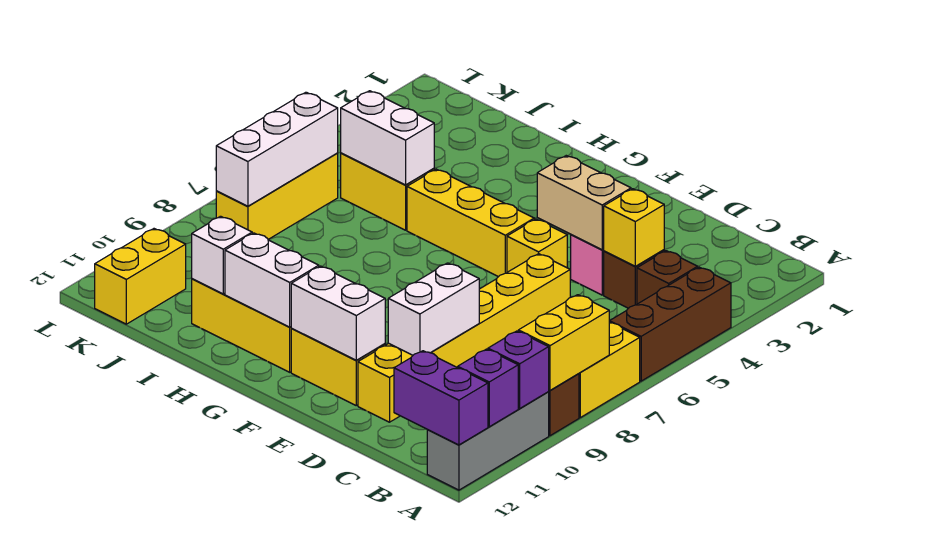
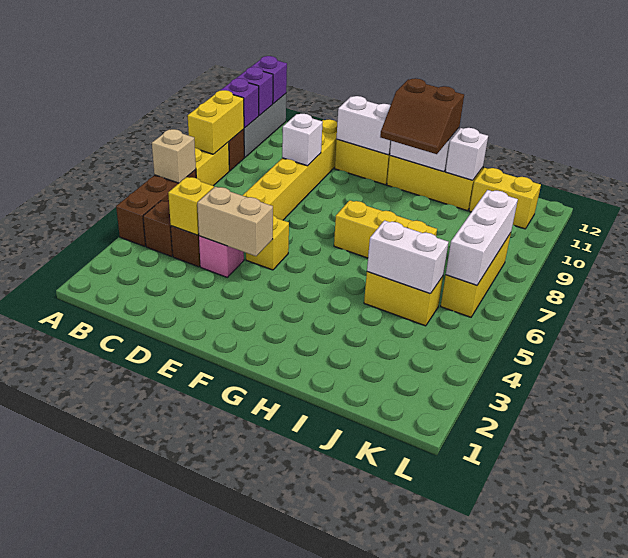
none -> tan 1x1 brick [152,129,196,183]
purple 1x2 brick [394,351,488,445] -> purple 1x1 brick [251,56,287,104]
white 1x2 brick [388,263,479,355] -> white 1x1 brick [282,114,323,166]
yellow 1x3 brick [407,169,534,277] -> yellow 1x3 brick moved to [334,200,437,258]
none -> brown 2x2 slope [380,78,464,154]
yellow 1x2 brick [95,229,186,324] -> yellow 1x2 brick turned to [469,168,541,229]

